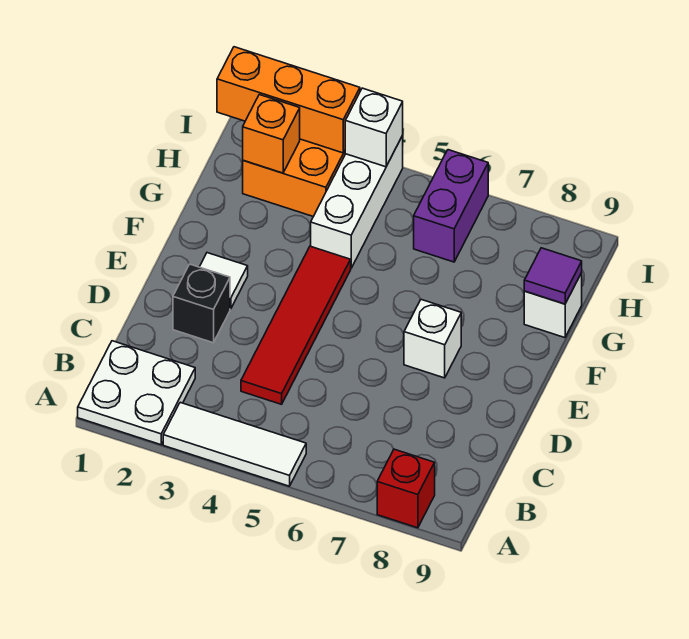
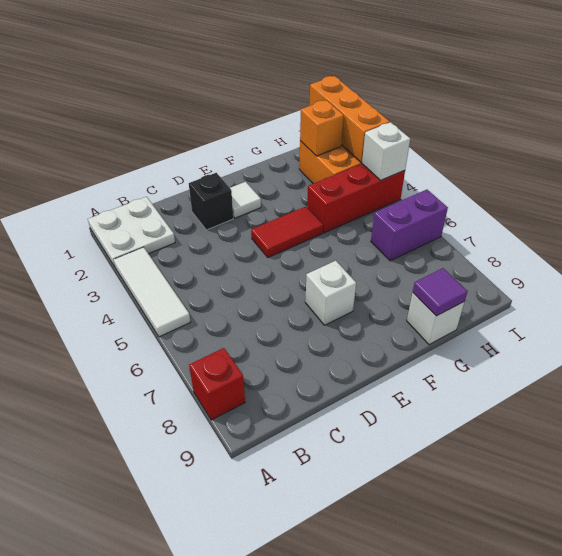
red 1x4 tile [241,246,351,404] -> red 1x2 tile [251,207,323,257]
white 1x3 brick [311,136,403,268] -> red 1x3 brick [307,164,405,233]

